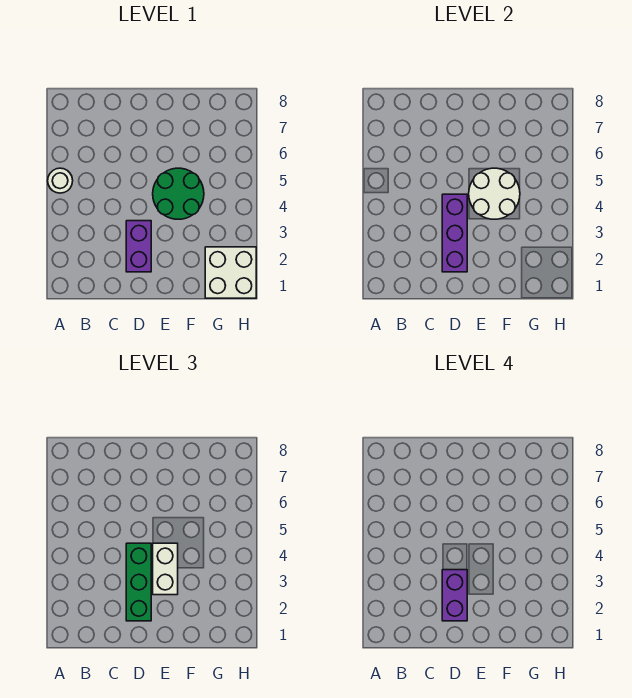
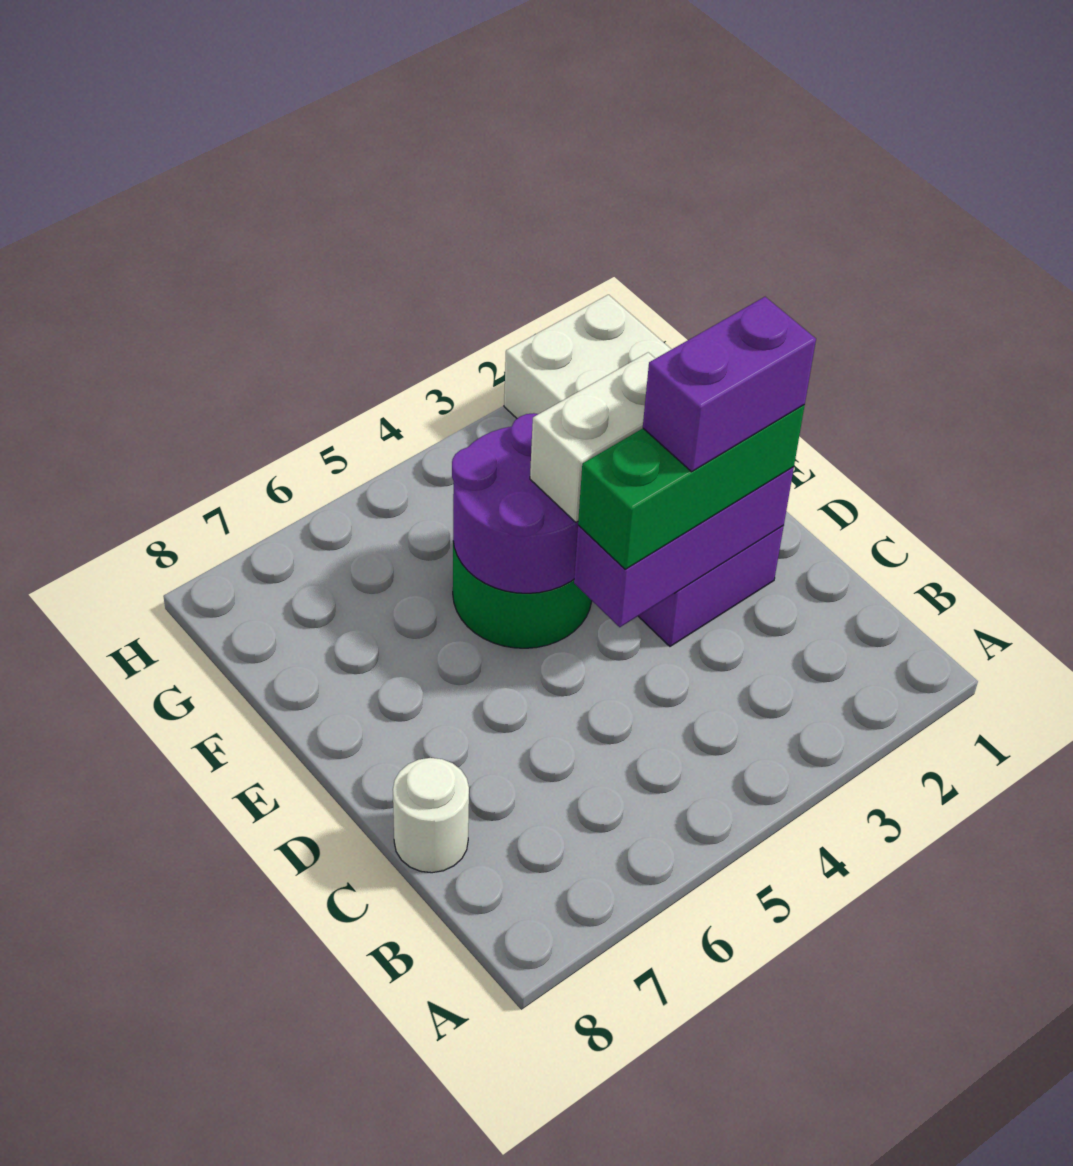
white 1x1 round brick [48,168,73,193] -> white 1x1 round brick moved to [393,758,469,873]
white 2x2 round brick [469,168,520,219] -> purple 2x2 round brick [452,413,578,593]

